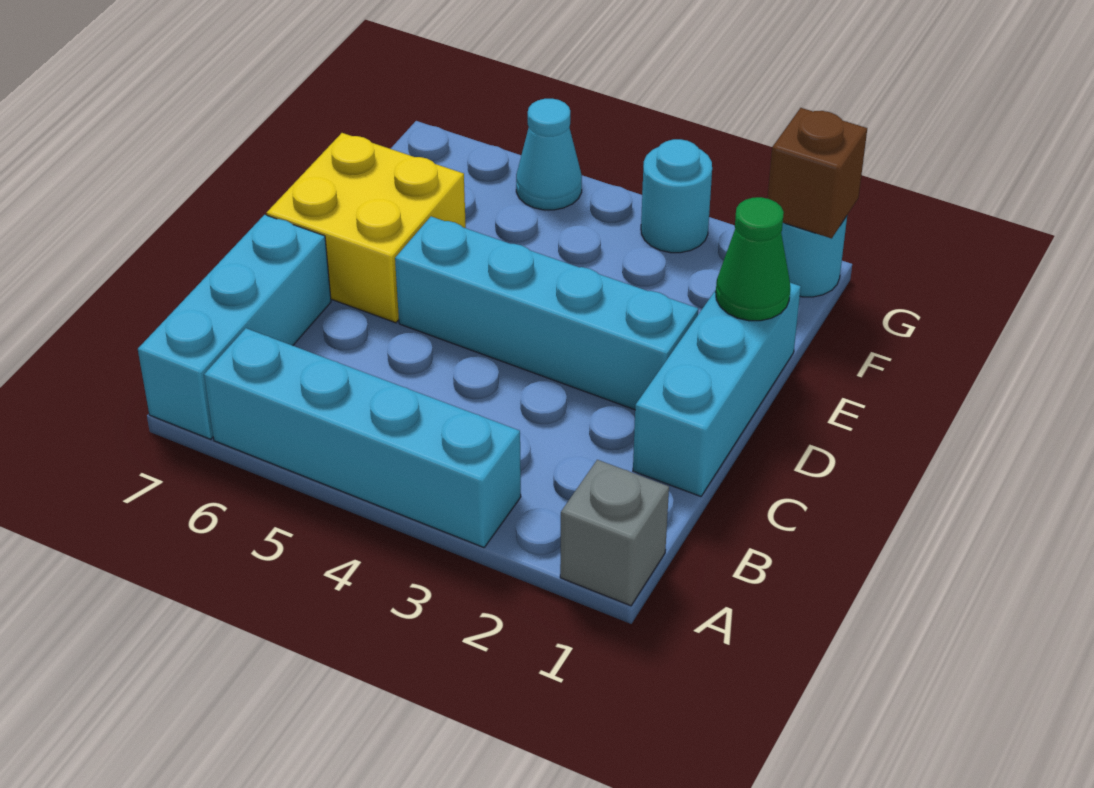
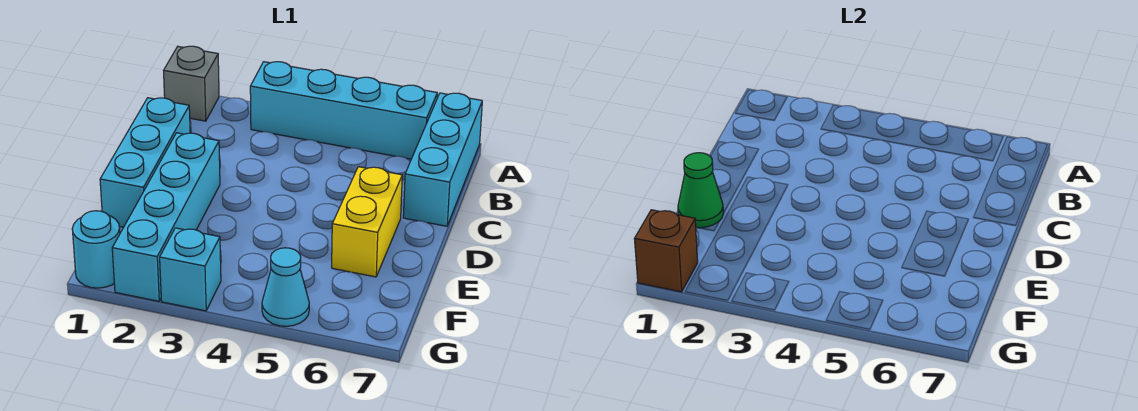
cyan 1x4 brick [395,217,698,410] -> cyan 1x4 brick turned to [112,133,220,301]
yellow 2x2 brick [267,133,466,323] -> yellow 1x2 brick [332,167,402,277]
cyan 1x1 round brick [641,139,712,253] -> cyan 1x1 brick [160,228,221,311]

